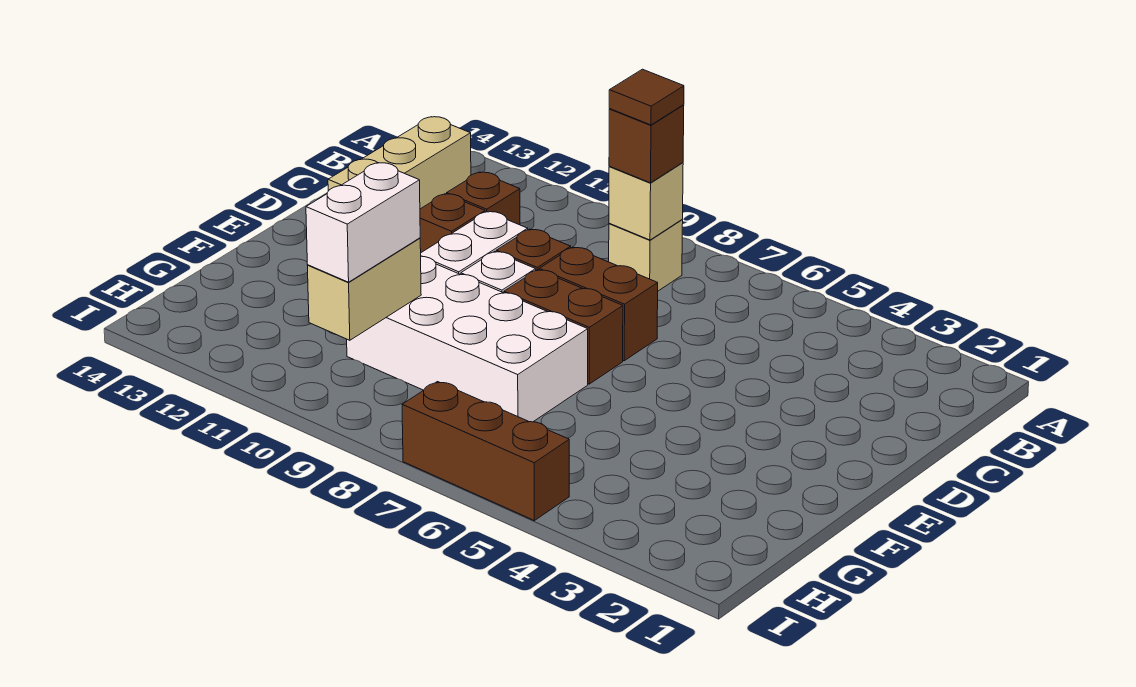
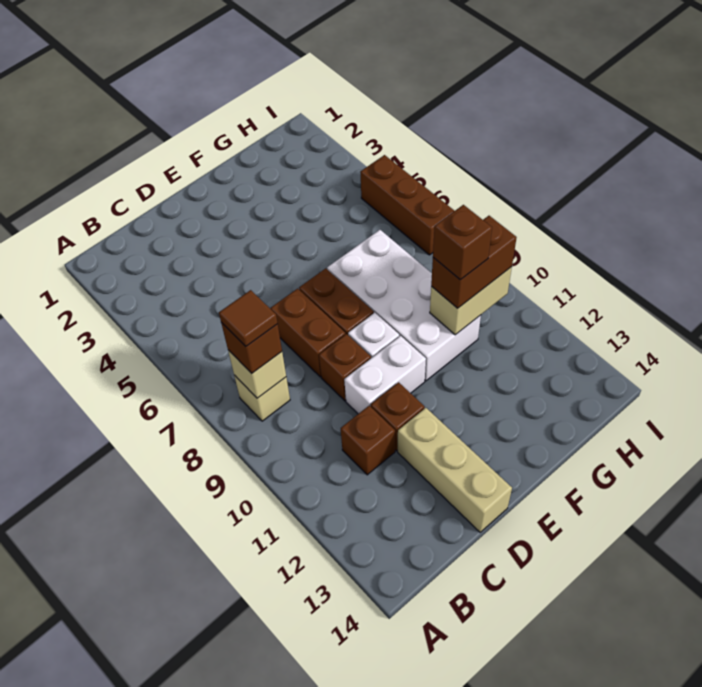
tan 1x3 brick [328,117,471,209] -> tan 1x3 brick turned to [398,408,512,532]
white 1x2 brick [306,163,420,282] -> brown 1x2 brick [431,216,517,308]
none -> brown 1x1 brick [433,205,492,280]

